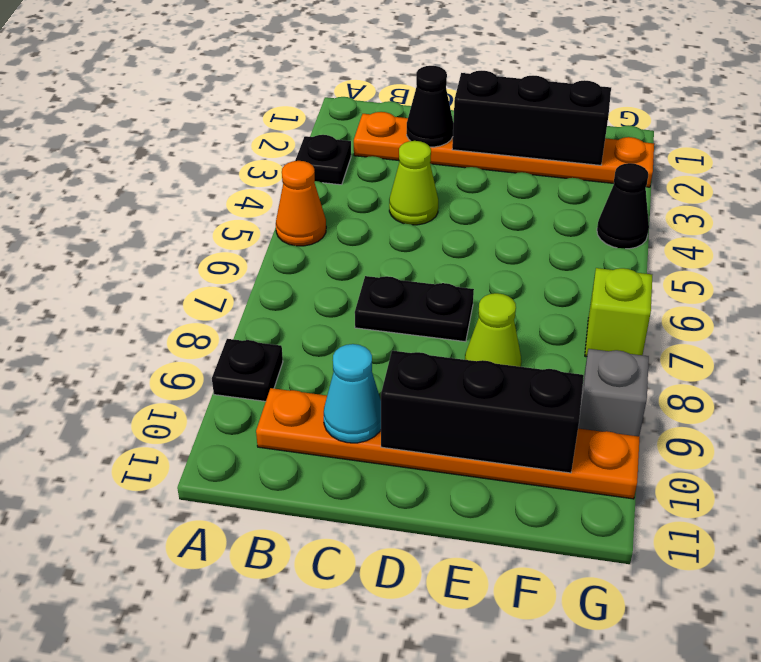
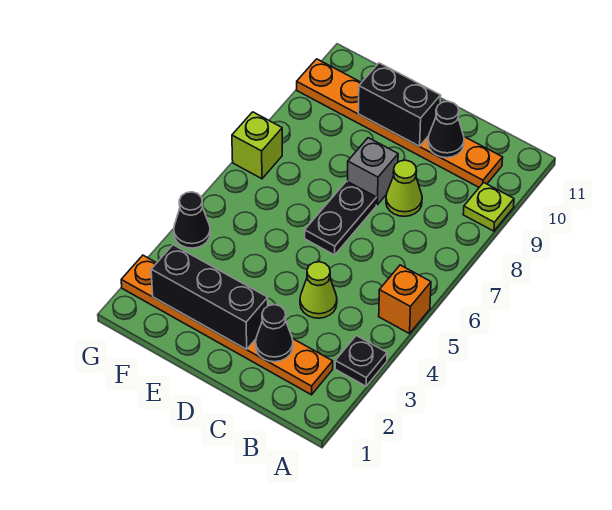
orange 1x1 cone [276,161,326,246] -> orange 1x1 brick [379,265,431,334]
black 1x1 plate [212,339,283,401] -> lime 1x1 plate [463,183,514,231]
black 1x2 plate [355,276,474,342] -> black 1x2 plate turned to [305,181,377,255]
cyan 1x1 cone [324,344,381,443] -> black 1x1 cone [428,101,464,158]
black 1x3 brick [381,351,584,473] -> black 1x2 brick [358,63,441,146]
lime 1x1 cone [465,293,521,367] -> lime 1x1 cone moved to [386,160,422,216]
grey 1x1 brick [578,349,649,436] -> grey 1x1 brick moved to [348,138,398,205]

